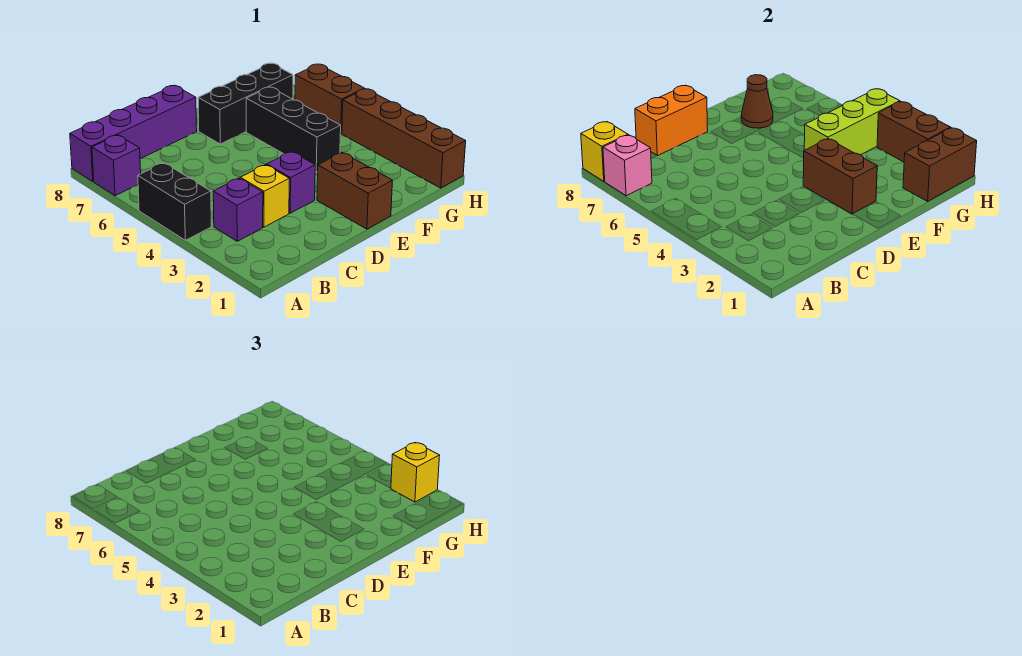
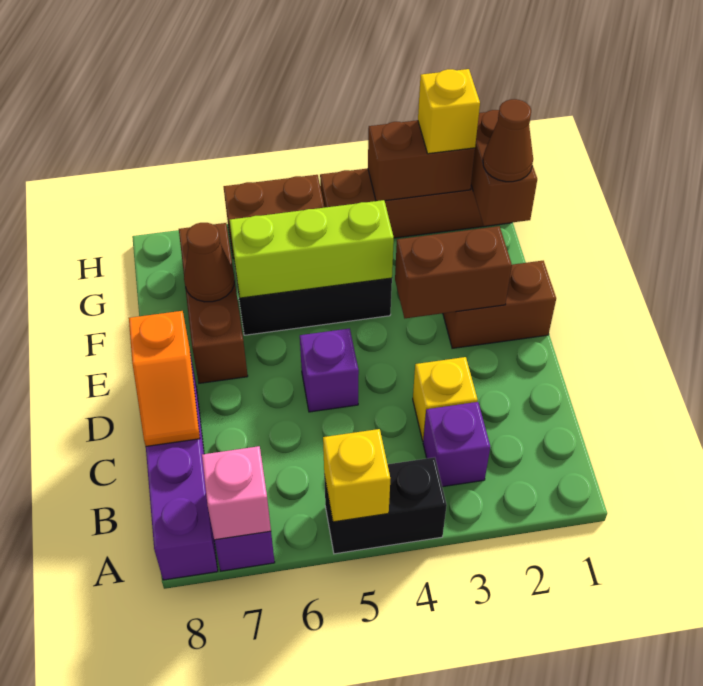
yellow 1x1 brick [581,122,628,181] -> yellow 1x1 brick moved to [323,429,390,522]
orange 1x2 brick [635,85,708,156] -> orange 1x2 slope [129,311,200,446]
purple 1x1 brick [267,152,315,213] -> purple 1x1 brick moved to [300,328,359,412]
black 1x3 brick [198,63,293,144] -> brown 1x3 brick [179,223,248,383]
lime 1x3 brick [804,89,900,155] -> lime 1x3 brick turned to [229,200,394,298]
none -> brown 1x1 cone [483,99,533,182]

